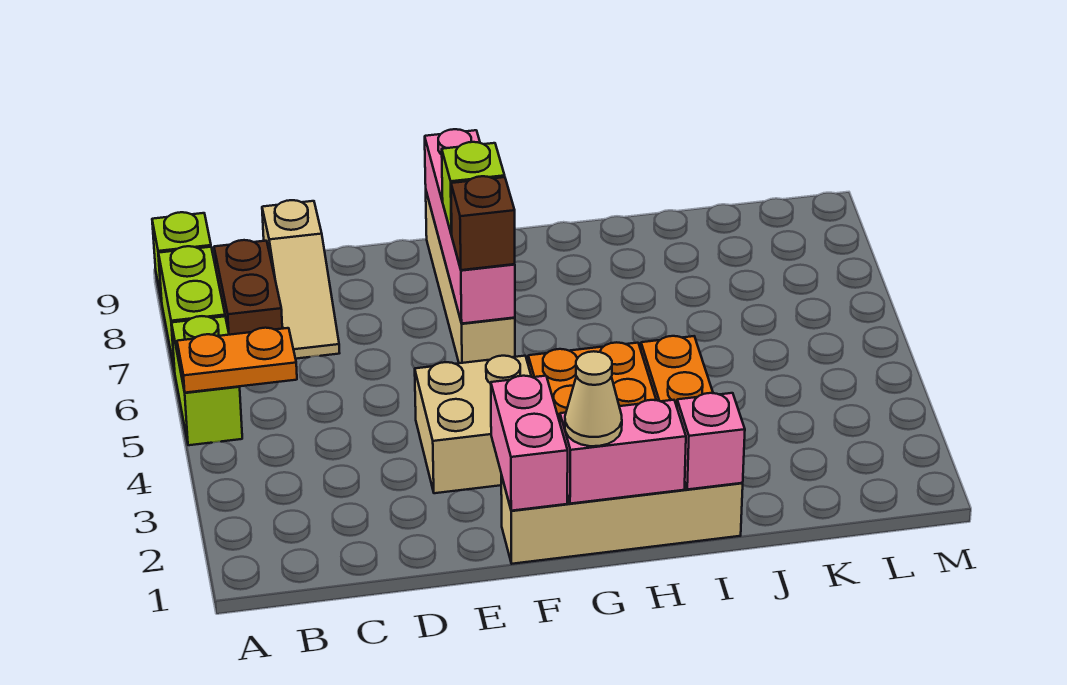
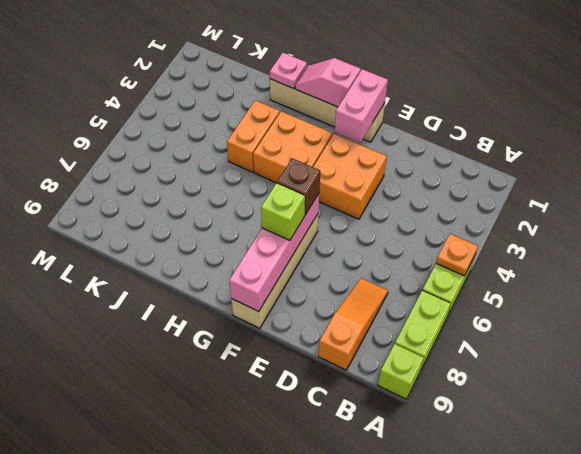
orange 1x2 plate [177,328,297,393] -> orange 1x1 plate [436,234,478,276]
brown 1x2 brick [214,240,282,335] -> none
tan 1x3 slope [262,200,339,359] -> orange 1x3 slope [319,278,388,370]
tan 2x2 brick [415,356,531,493] -> orange 2x2 brick [313,134,387,219]
pink 1x2 brick [560,400,686,504] -> pink 1x2 slope [295,58,361,107]
tan 1x1 cone [565,351,622,446] -> none
pink 1x1 brick [677,393,745,489] -> pink 1x1 plate [270,53,307,89]

